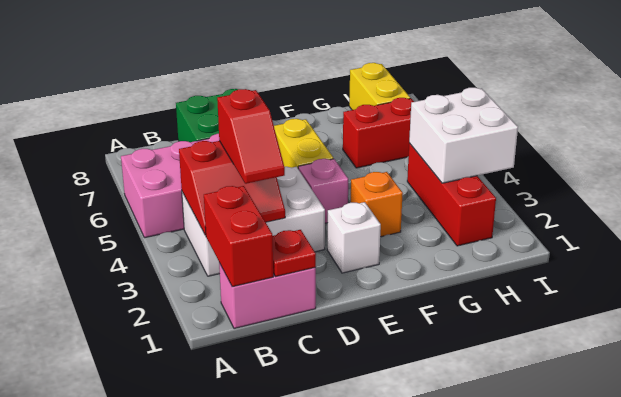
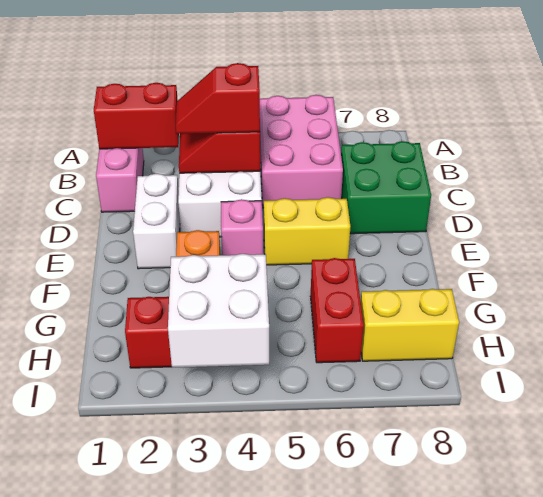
red 1x1 plate [273,230,316,277] -> none
white 1x1 brick [327,202,381,273] -> white 1x2 brick [133,174,180,269]

